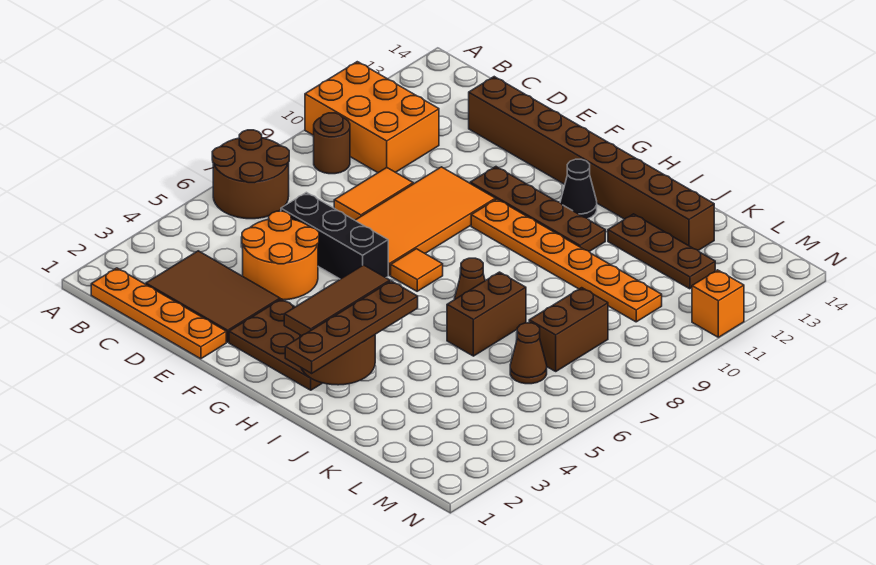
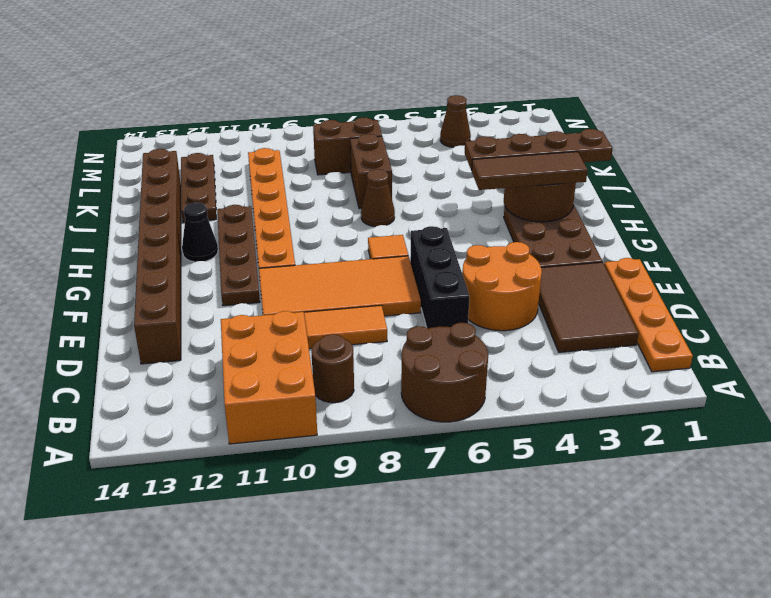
brown 1x2 brick [447,272,526,356] -> brown 1x2 brick turned to [350,134,392,209]
brown 1x1 cone [510,323,547,384] -> brown 1x1 cone moved to [440,95,471,147]
orange 1x1 brick [692,270,744,337] -> none

